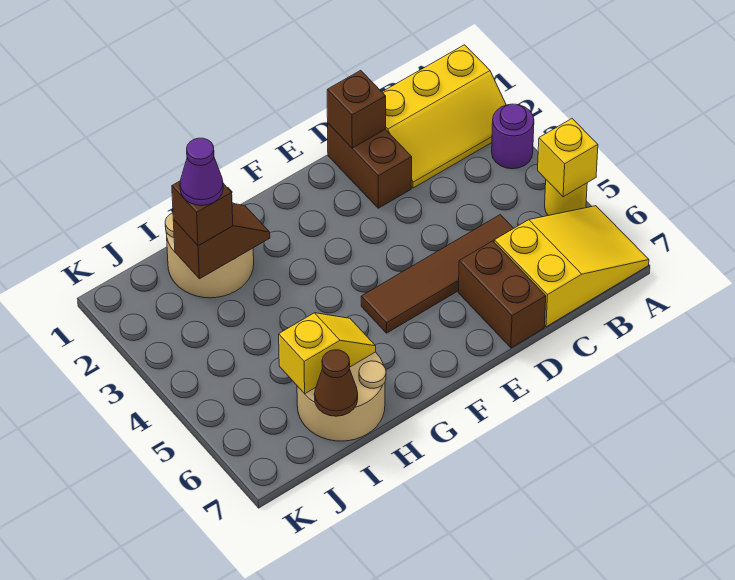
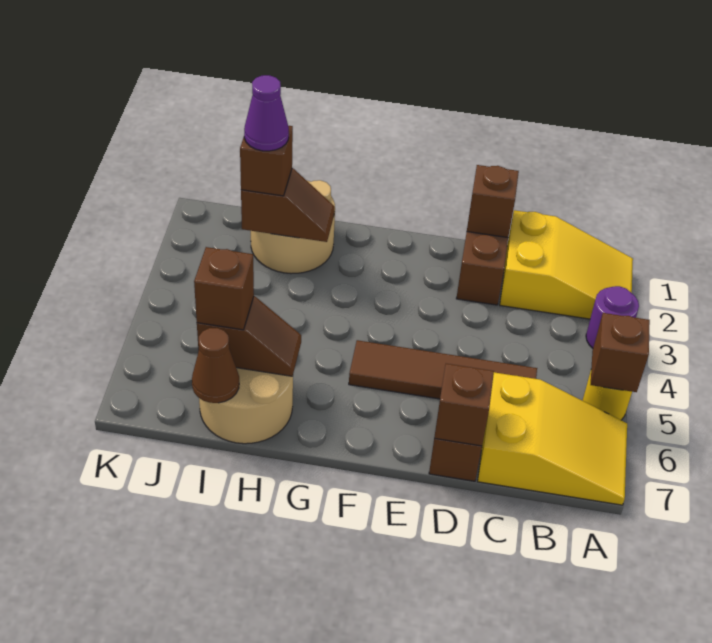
yellow 2x3 slope [382,45,506,188] -> yellow 2x3 slope turned to [500,210,633,319]
yellow 1x1 brick [538,119,598,197] -> brown 1x1 brick [591,313,650,392]
none -> brown 1x1 brick [434,364,494,446]
yellow 1x2 slope [279,313,376,394] -> brown 1x2 slope [197,296,301,376]
none -> brown 1x1 brick [194,247,254,330]

